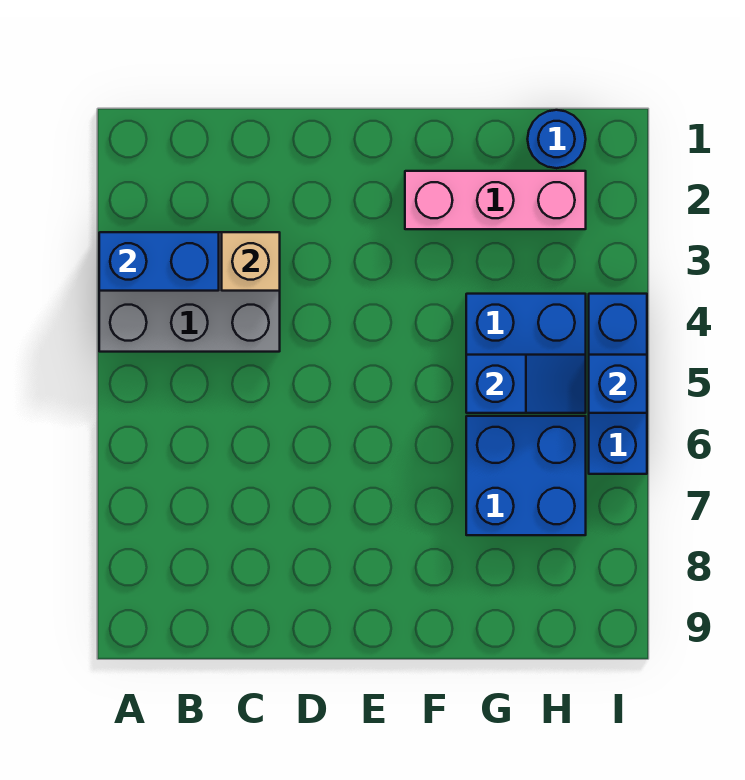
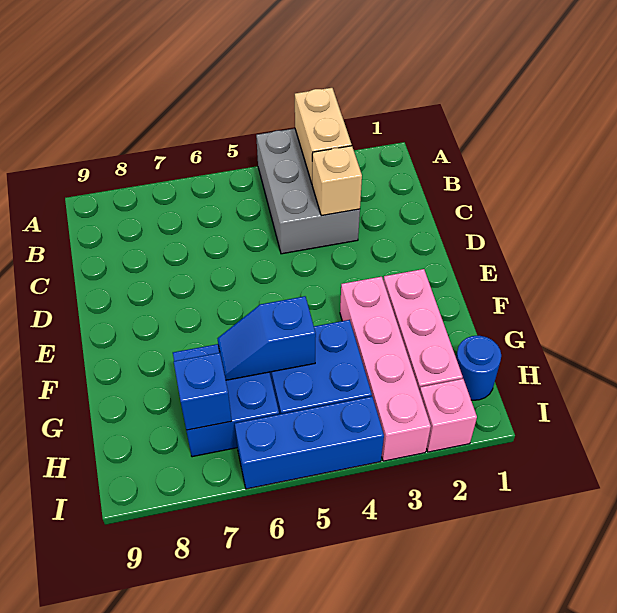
blue 1x2 brick [99,232,219,291] -> tan 1x2 brick [295,88,352,183]
none -> pink 1x4 brick [340,277,431,461]
blue 1x2 slope [466,355,586,413] -> blue 1x2 slope turned to [217,296,316,380]
none -> pink 1x1 brick [420,379,477,452]
blue 1x1 brick [589,355,647,413] -> blue 1x1 brick moved to [174,353,232,430]

